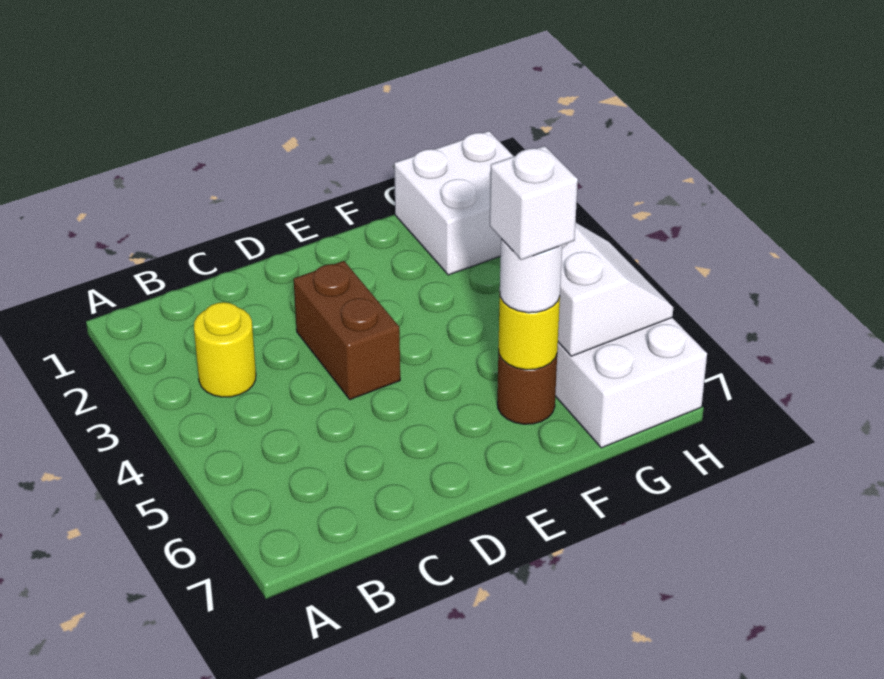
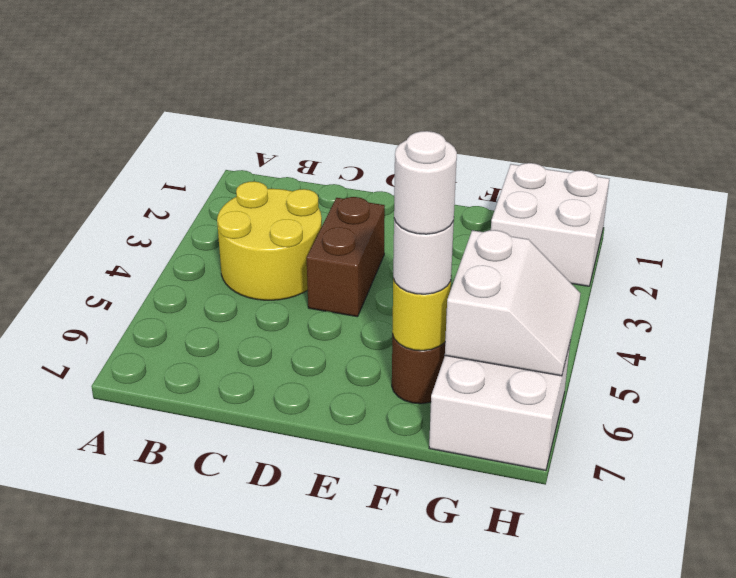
yellow 1x1 round brick [194,302,256,397] -> yellow 2x2 round brick [217,181,322,300]
white 1x1 brick [490,146,578,260] -> white 1x1 round brick [394,131,457,234]

